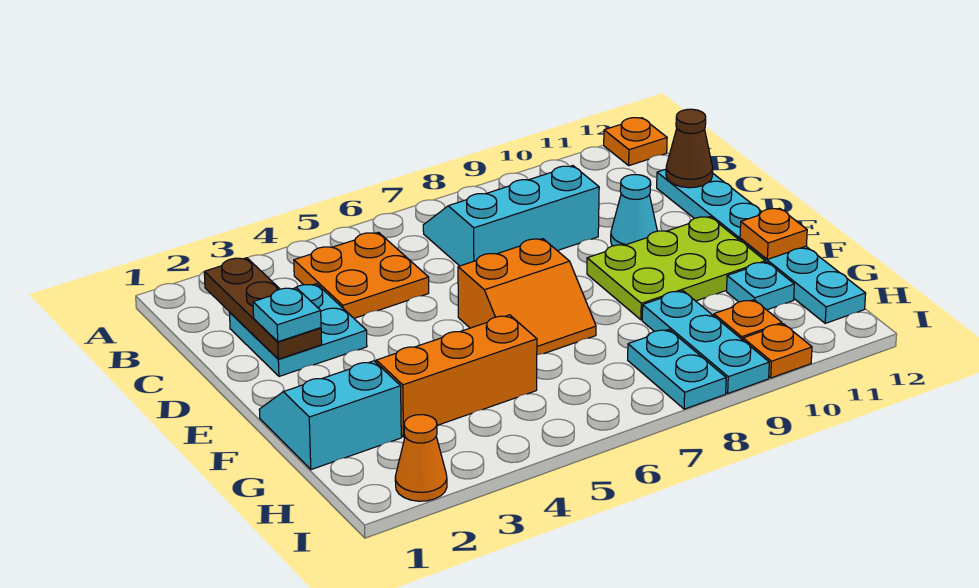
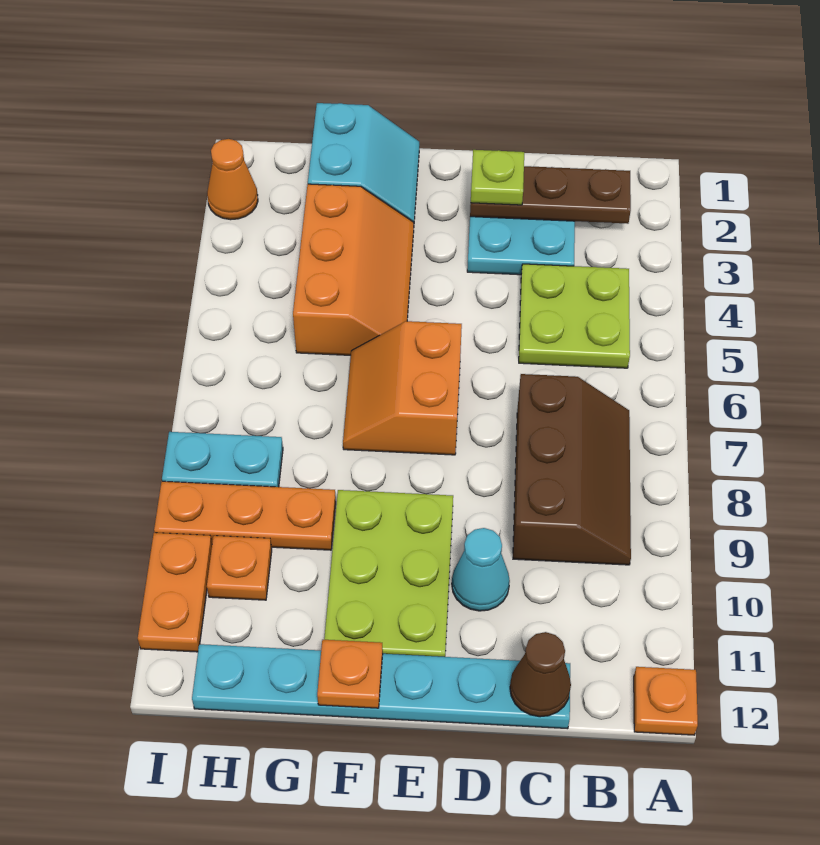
orange 2x2 plate [294,232,429,318] -> lime 2x2 plate [519,264,630,368]
cyan 2x3 slope [423,166,599,266] -> brown 2x3 slope [513,374,631,565]
cyan 1x1 plate [253,288,321,342] -> lime 1x1 plate [471,150,524,205]
cyan 1x3 plate [642,291,769,393] -> orange 1x3 plate [154,481,336,550]
cyan 1x1 plate [727,262,794,310] -> none
orange 1x1 plate [743,324,812,378] -> orange 1x2 plate [138,533,212,652]

